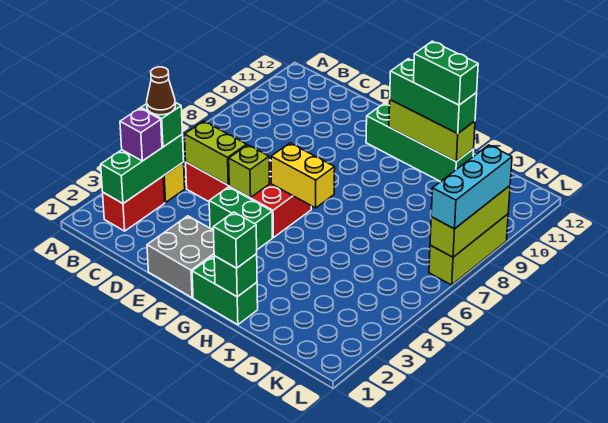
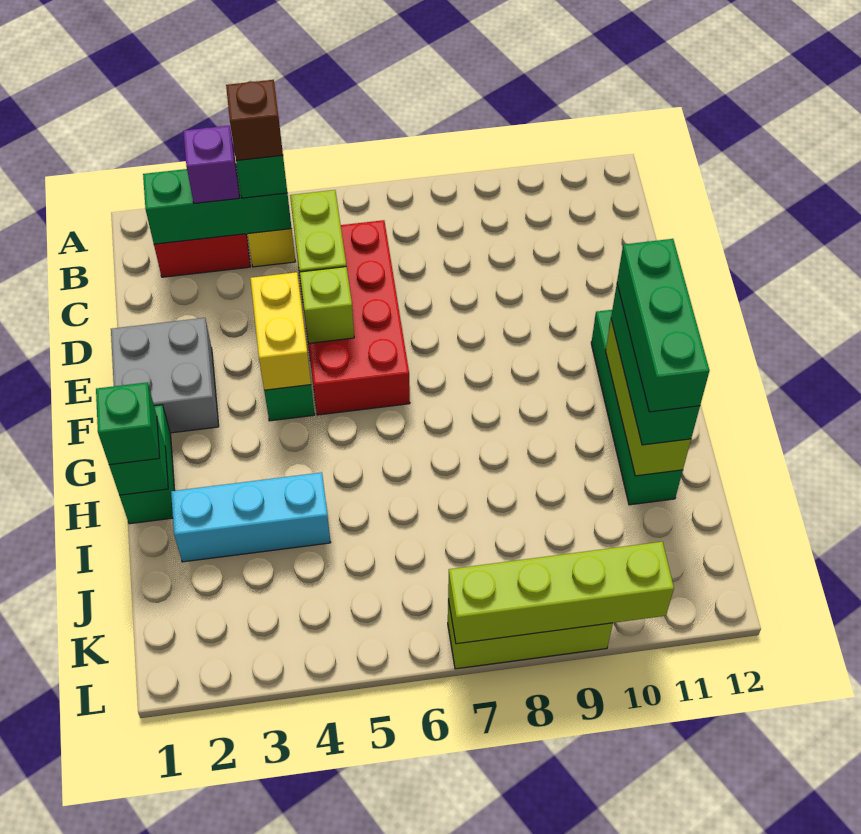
brown 1x1 cone [147,67,175,115] -> brown 1x1 brick [226,80,283,161]
yellow 1x2 brick [271,143,335,208] -> yellow 1x2 brick moved to [250,272,311,390]
green 1x2 brick [414,41,478,105] -> green 1x3 brick [617,239,710,412]
lime 1x3 brick [430,186,510,257] -> lime 1x4 brick [448,542,674,644]
cyan 1x3 brick [431,145,512,229] -> cyan 1x3 brick moved to [171,473,331,562]

